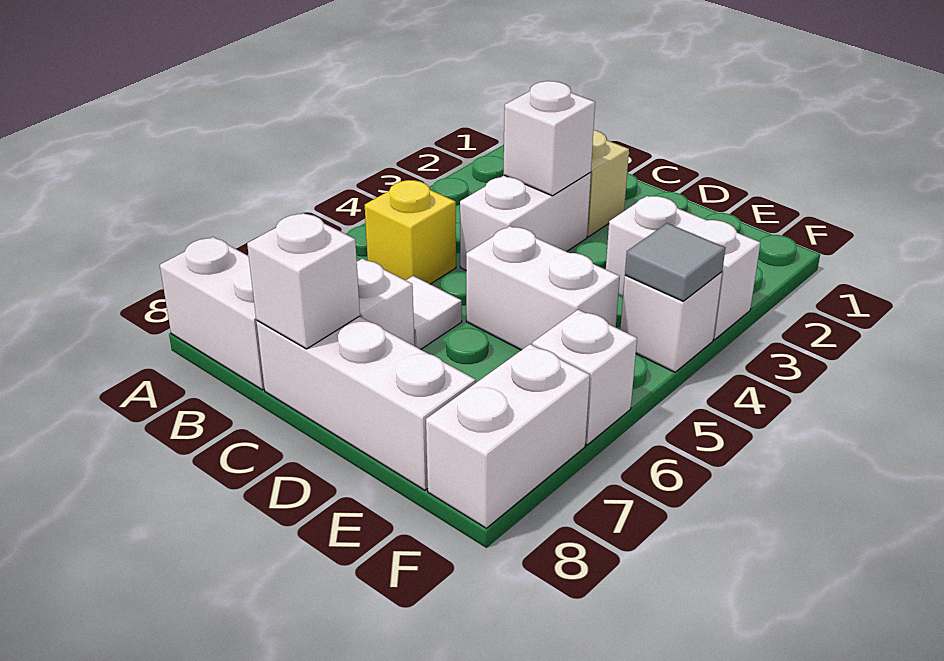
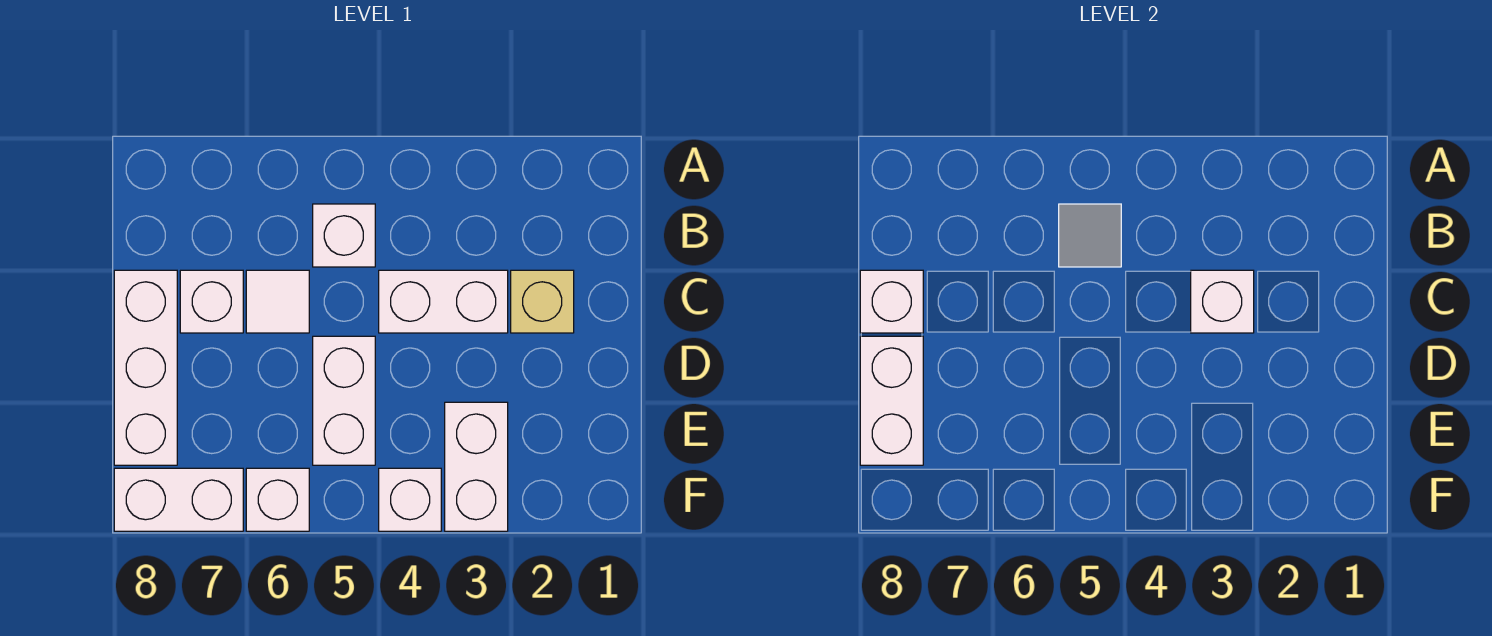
white 1x2 brick [160,237,264,390] -> white 1x2 brick moved to [860,336,923,465]
yellow 1x1 brick [365,180,456,284] -> white 1x1 brick [313,204,375,267]
grey 1x1 tile [625,223,725,301] -> grey 1x1 tile moved to [1059,204,1121,267]

